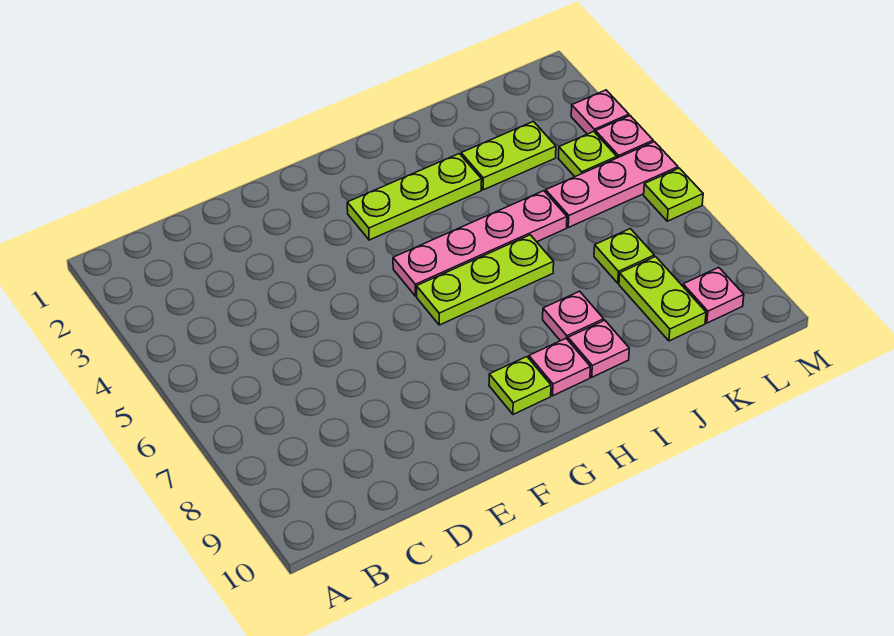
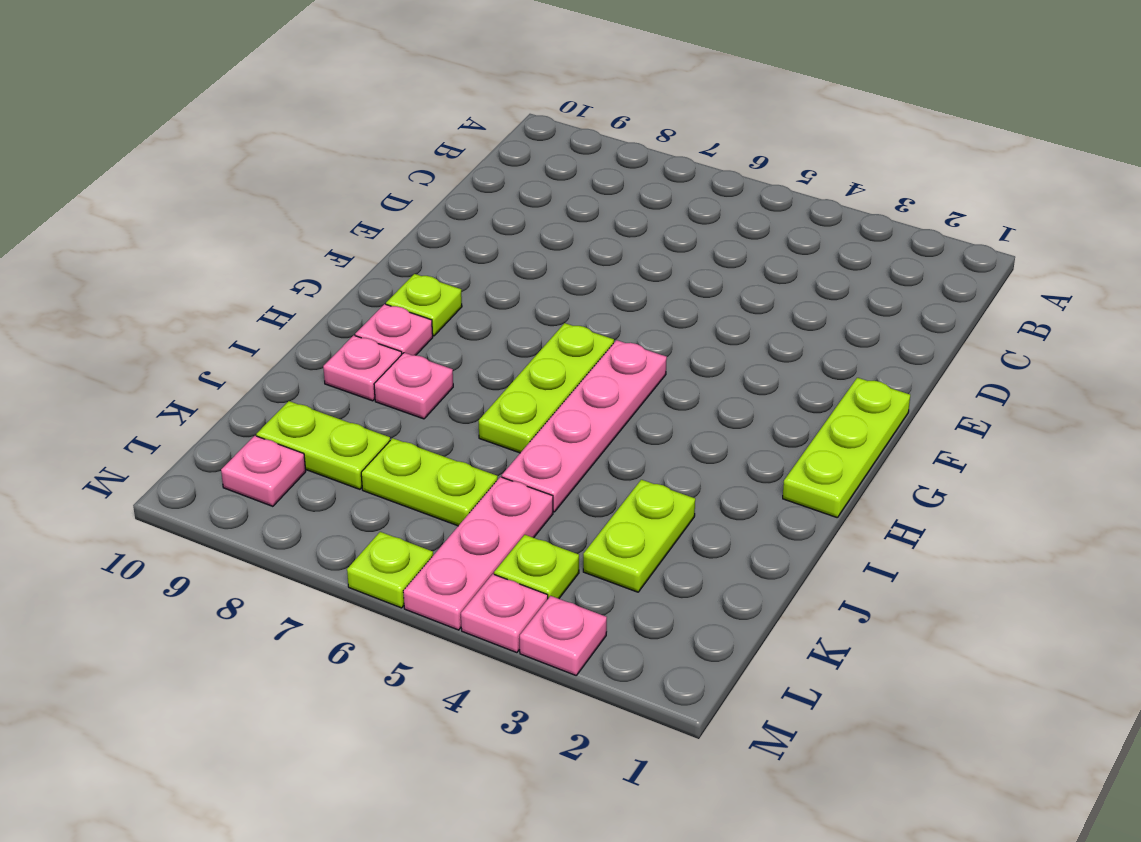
lime 1x3 plate [347,154,482,240] -> lime 1x3 plate moved to [783,378,910,518]
lime 1x1 plate [594,229,654,283] -> lime 1x2 plate [361,438,498,526]

